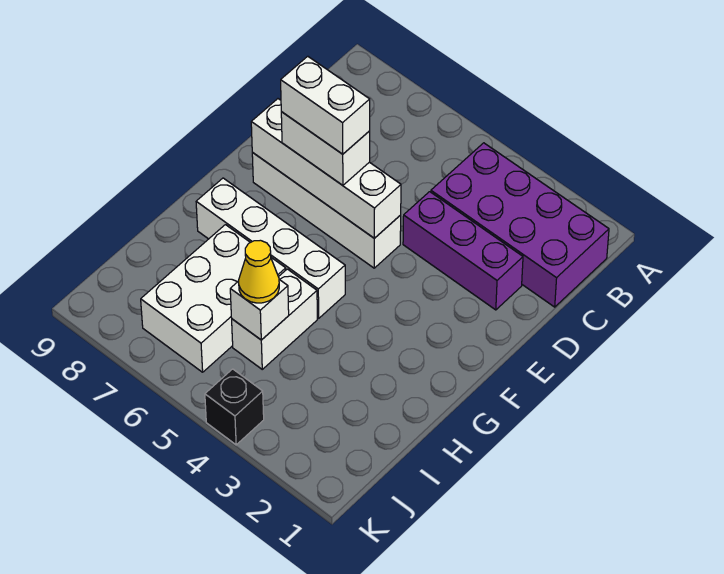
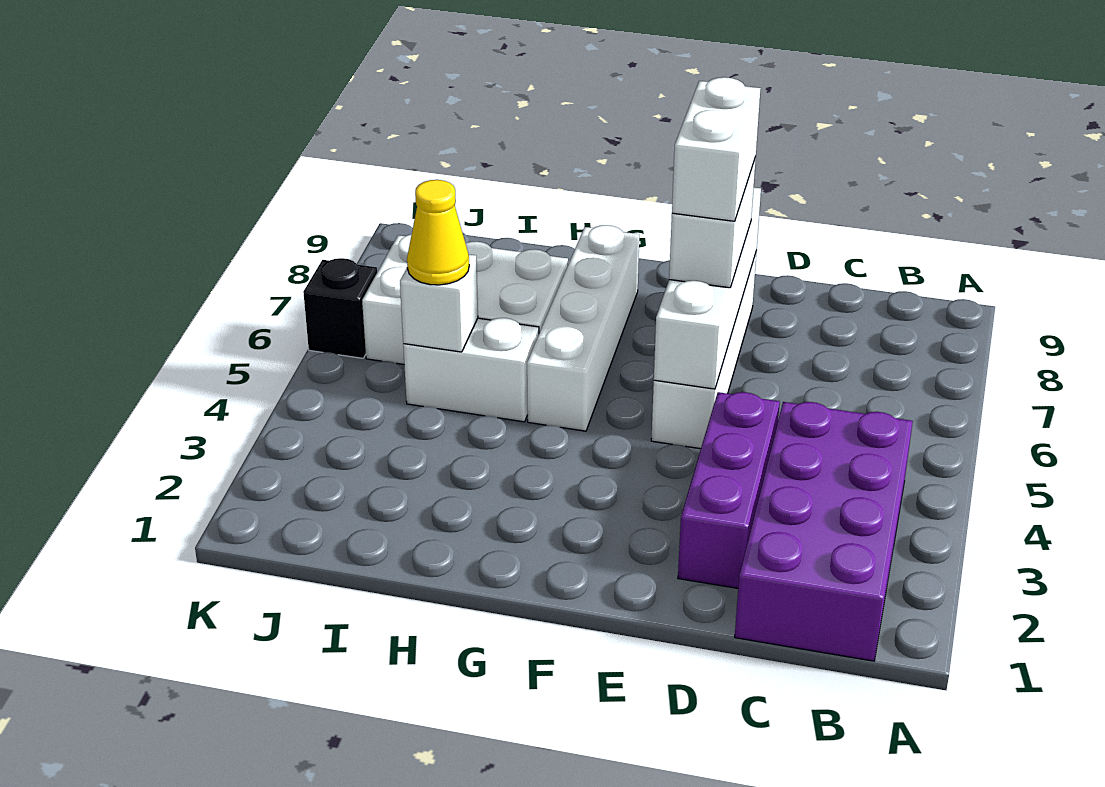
black 1x1 brick [205,369,264,445] -> black 1x1 brick moved to [303,258,377,358]

